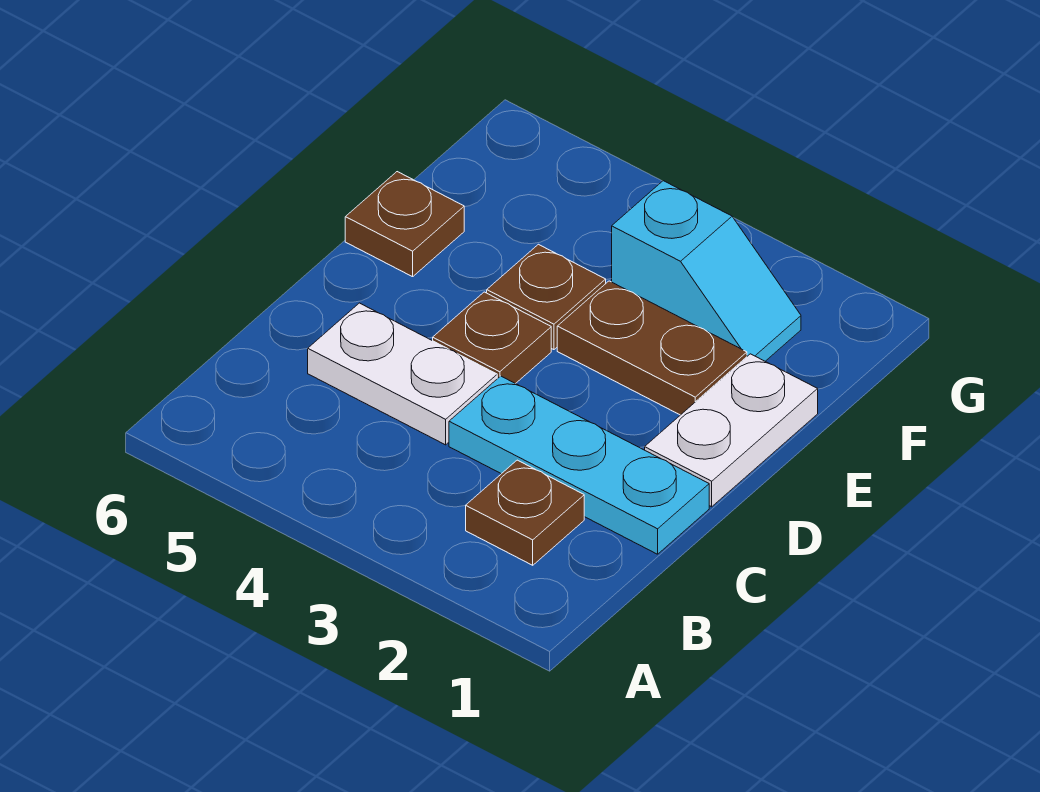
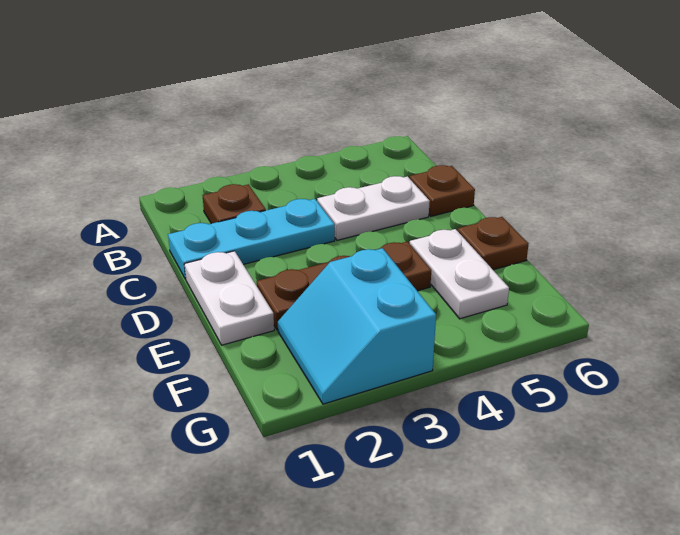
brown 1x1 plate [433,292,551,384] -> brown 1x1 plate moved to [410,165,475,216]
none -> white 1x2 plate [410,229,509,319]
cyan 1x2 slope [612,181,801,361] -> cyan 2x2 slope [278,248,436,404]

